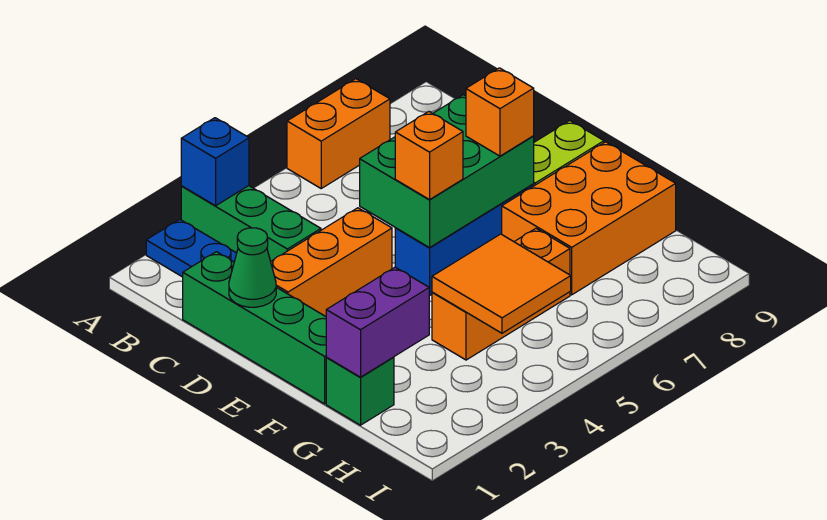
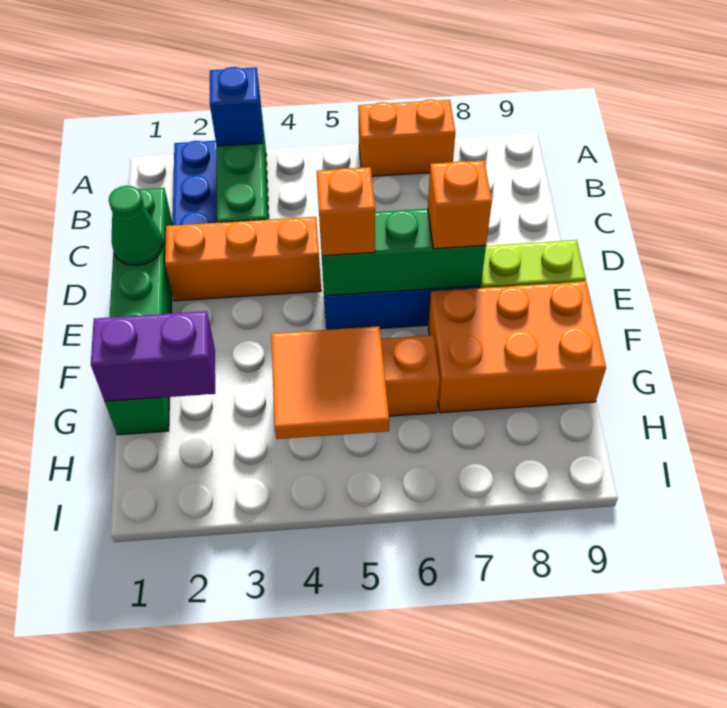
green 2x3 brick [360,95,534,248] -> green 1x3 brick [320,209,486,296]

